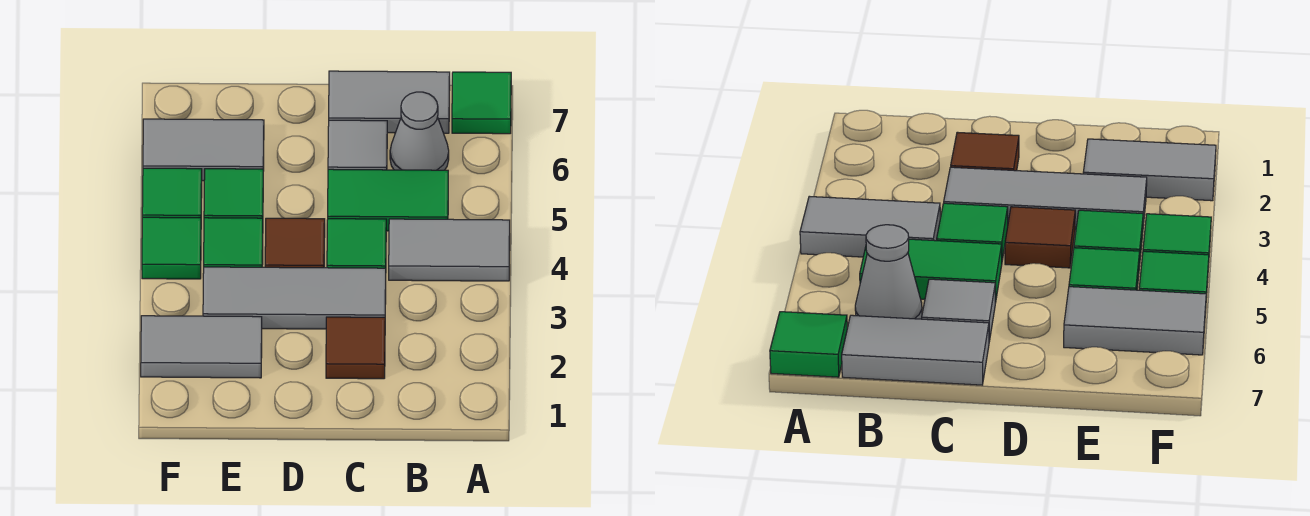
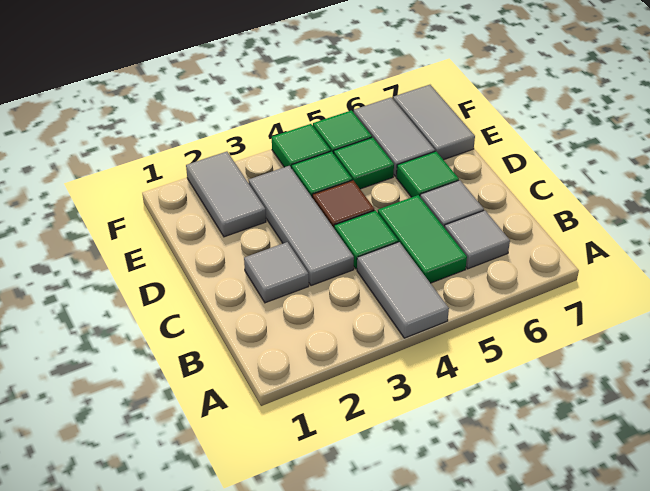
green 1x1 tile [452,72,511,134] -> green 1x1 tile moved to [396,151,459,197]
grey 1x1 cone [390,92,449,170] -> grey 1x1 tile [445,210,510,269]
grey 1x2 tile [329,71,450,133] -> grey 1x2 tile moved to [393,85,475,160]
brown 1x1 tile [326,317,385,379] -> grey 1x1 tile [244,242,309,303]

